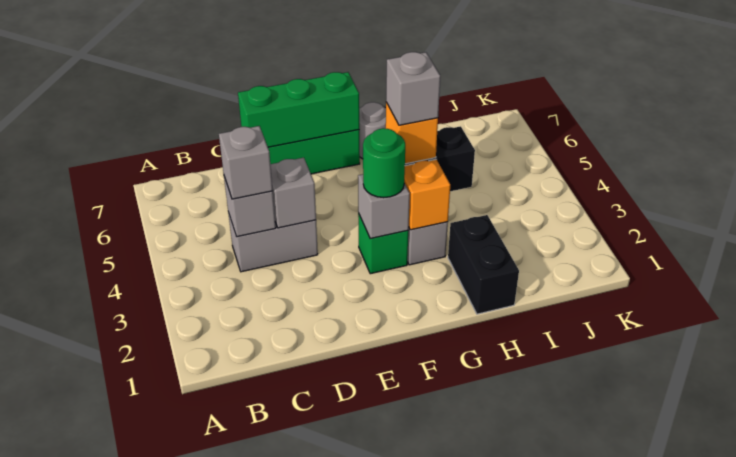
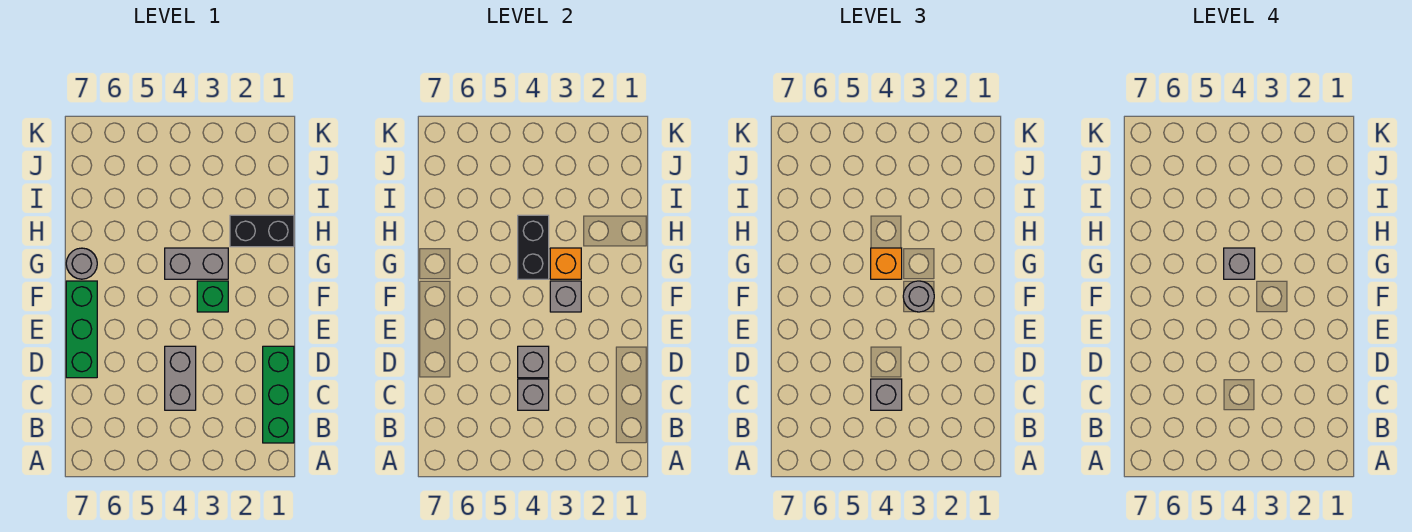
green 1x3 brick [238,72,359,147] -> green 1x3 brick moved to [263,346,294,443]
green 1x1 round brick [363,128,405,198] -> grey 1x1 round brick [903,281,934,312]

